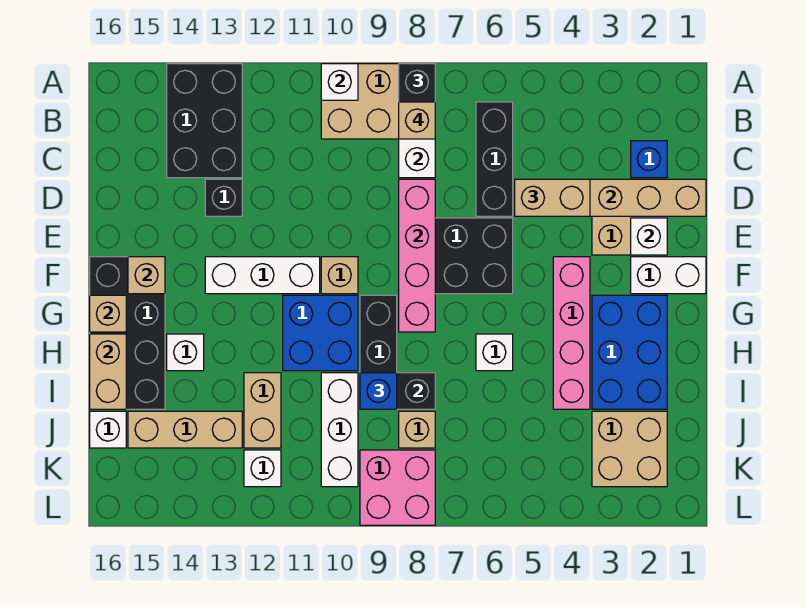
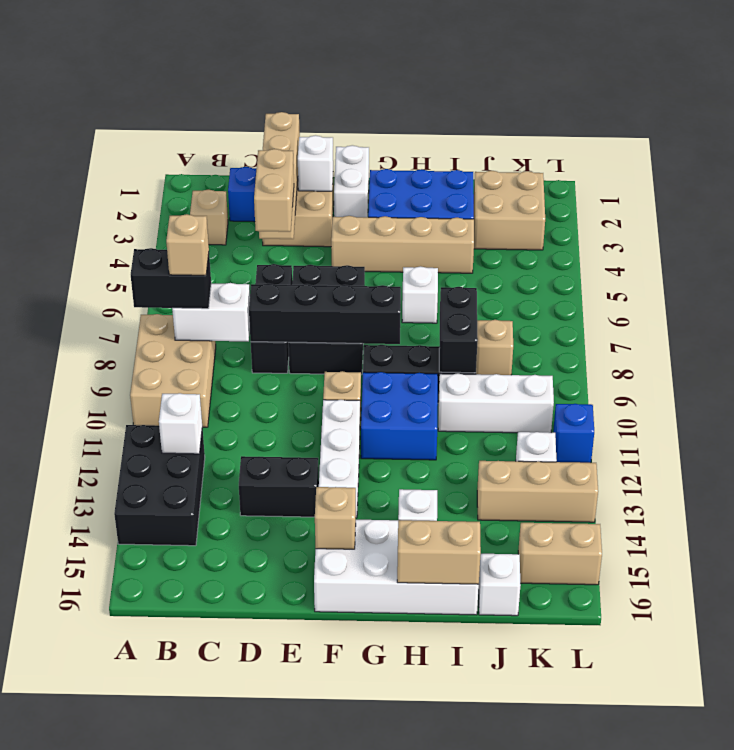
white 1x1 brick [321,64,358,100] -> white 1x1 brick moved to [159,393,202,454]
black 2x3 brick [167,64,242,178] -> black 2x3 brick turned to [114,425,205,546]
black 1x3 brick [476,102,513,216] -> black 1x3 brick turned to [251,264,292,373]
pink 1x4 brick [399,179,435,332] -> black 1x4 brick [249,283,401,344]
black 1x1 brick [205,179,242,216] -> black 1x2 brick [239,456,319,517]
pink 1x4 brick [553,257,590,409] -> tan 1x4 brick [331,216,474,273]
black 2x4 brick [90,257,165,409] -> white 2x4 brick [314,520,479,615]
tan 1x1 brick [90,295,126,332] -> tan 1x1 brick moved to [190,190,228,245]
blue 1x1 brick [360,373,397,409] -> blue 1x1 brick moved to [553,404,594,463]
tan 1x2 brick [244,373,281,448] -> tan 1x2 brick moved to [518,523,602,585]
tan 1x3 brick [128,411,242,448] -> tan 1x3 brick turned to [477,461,598,522]
pink 2x2 brick [360,450,435,525] -> none

